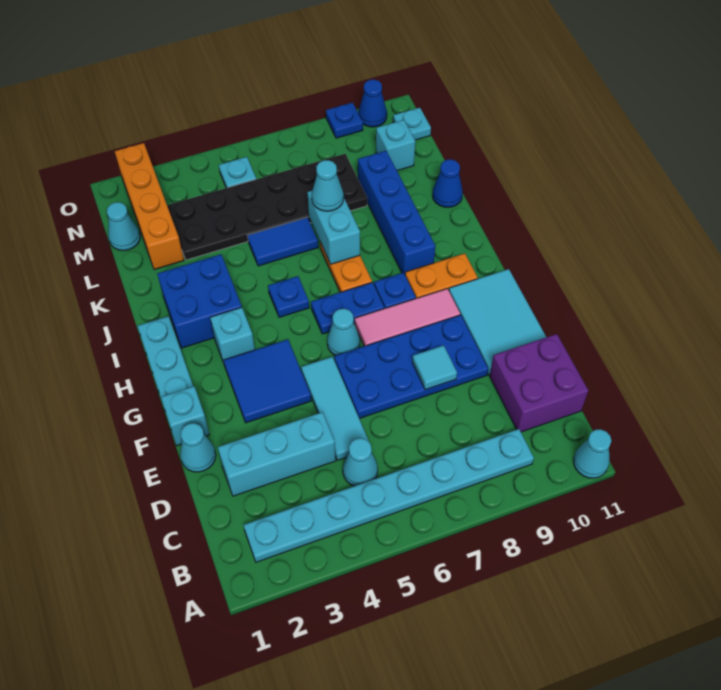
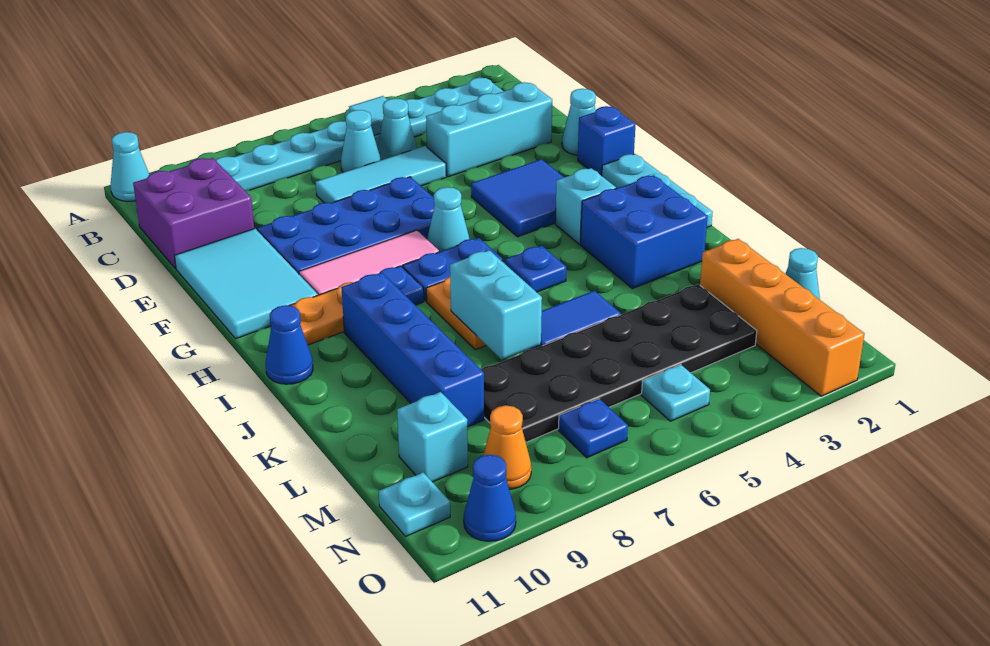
cyan 1x3 tile [301,357,369,460] -> cyan 1x3 tile turned to [316,146,446,203]
cyan 1x1 tile [412,345,457,390] -> cyan 1x1 tile moved to [349,96,387,135]
cyan 1x1 brick [161,386,209,446] -> blue 1x1 brick [578,106,636,176]
cyan 1x1 cone [312,160,344,211] -> cyan 1x1 cone moved to [341,110,381,172]
blue 1x1 cone [432,159,463,207] -> blue 1x1 cone moved to [266,305,313,384]
none -> orange 1x1 cone [483,405,531,489]
blue 1x1 plate [326,103,363,138] -> blue 1x1 plate moved to [559,399,628,458]

